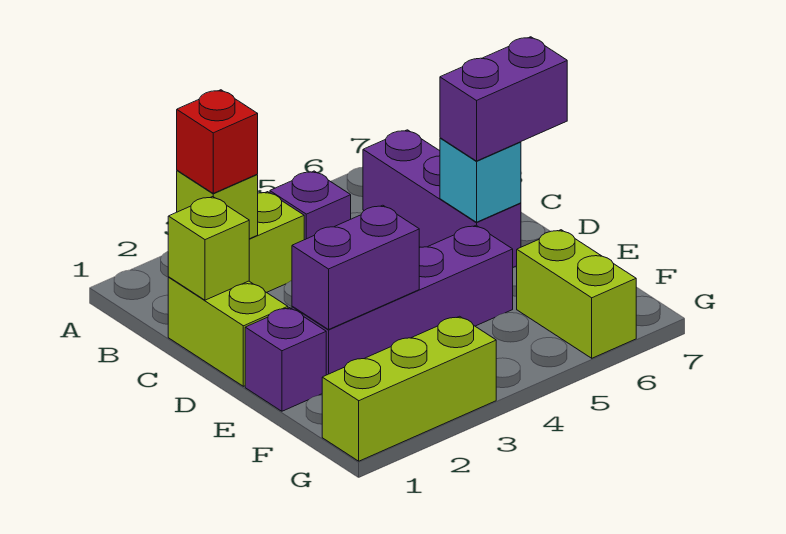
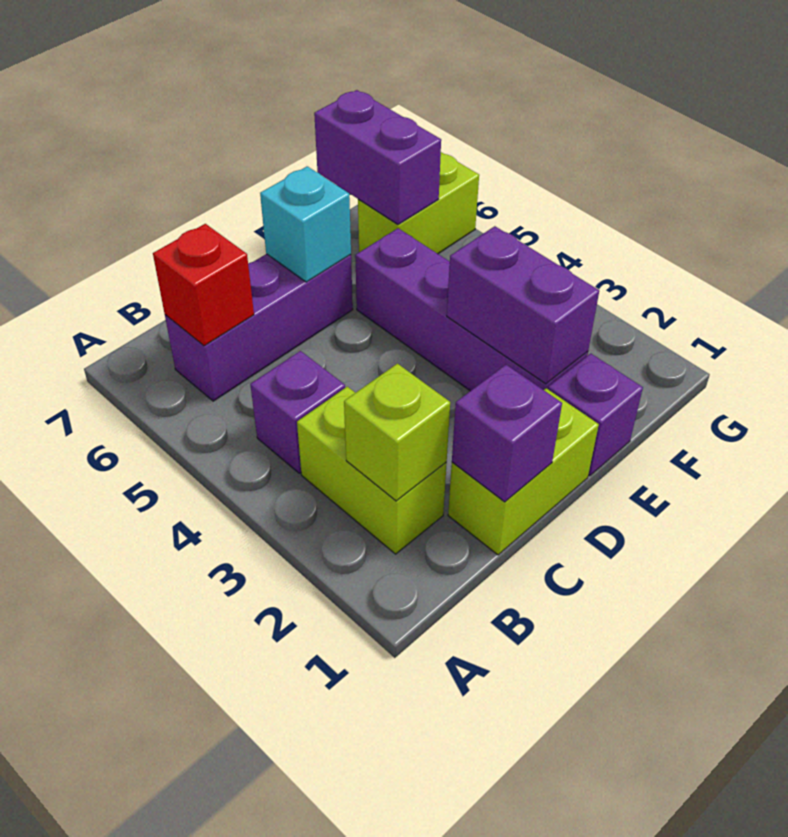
red 1x1 brick [177,90,258,193] -> red 1x1 brick moved to [153,224,254,346]
lime 1x1 brick [168,197,249,300] -> purple 1x1 brick [452,365,562,502]
purple 1x2 brick [440,37,567,161] -> purple 1x2 brick moved to [314,90,441,225]
lime 1x3 brick [322,316,496,461] -> none

